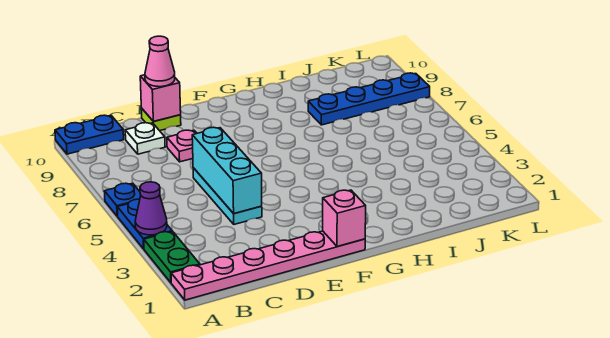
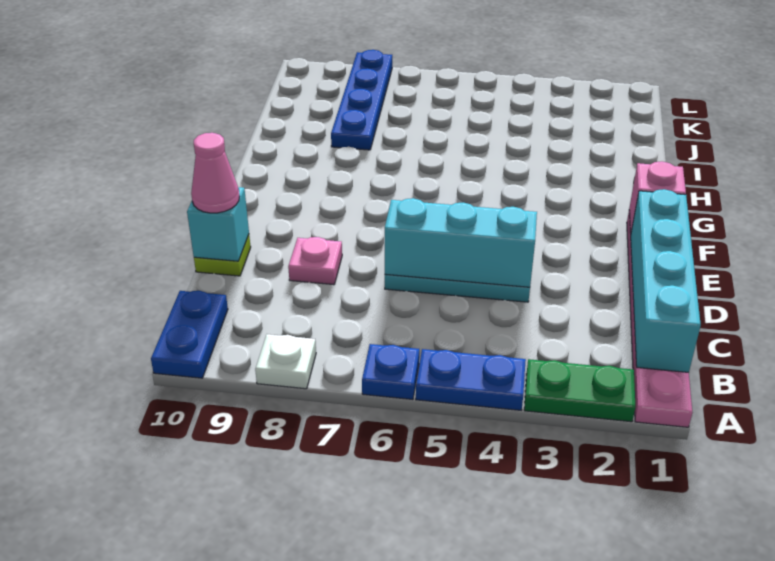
purple 1x1 cone [135,182,167,235] -> none
none -> cyan 1x4 brick [631,189,701,372]
white 1x1 plate [125,123,165,154] -> white 1x1 plate moved to [255,334,316,389]
pink 1x1 brick [140,75,181,121] -> cyan 1x1 brick [187,187,249,261]

